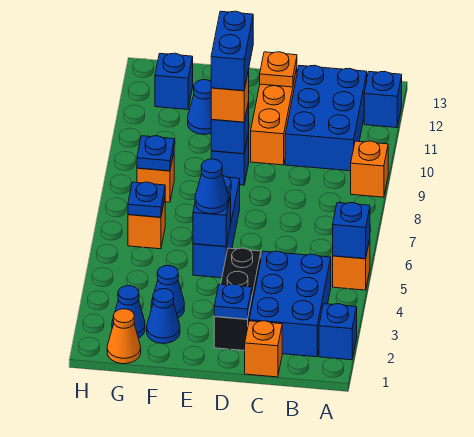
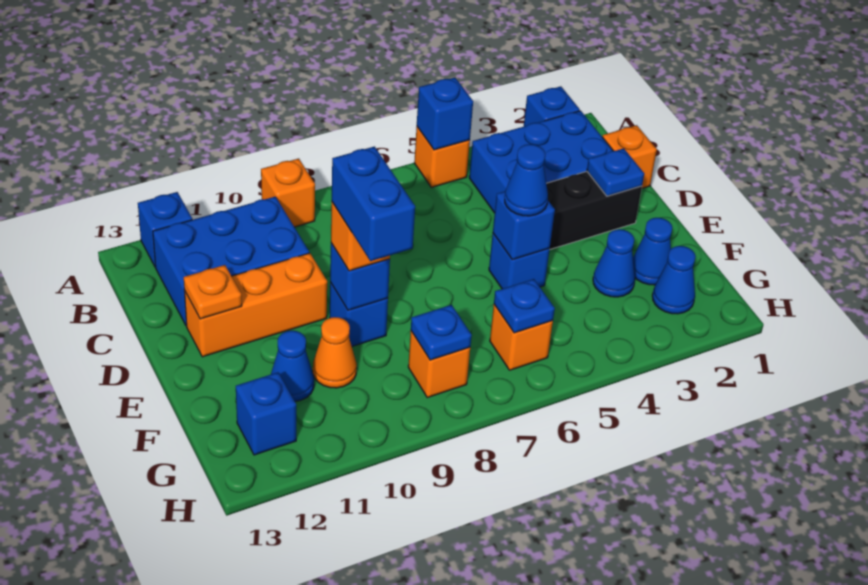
blue 1x3 brick [193,176,240,278] -> blue 1x1 brick [489,234,550,289]
blue 1x2 brick [211,11,253,91] -> blue 1x2 brick turned to [332,147,415,261]
orange 1x1 cone [107,309,141,364] -> orange 1x1 cone moved to [313,317,357,388]

